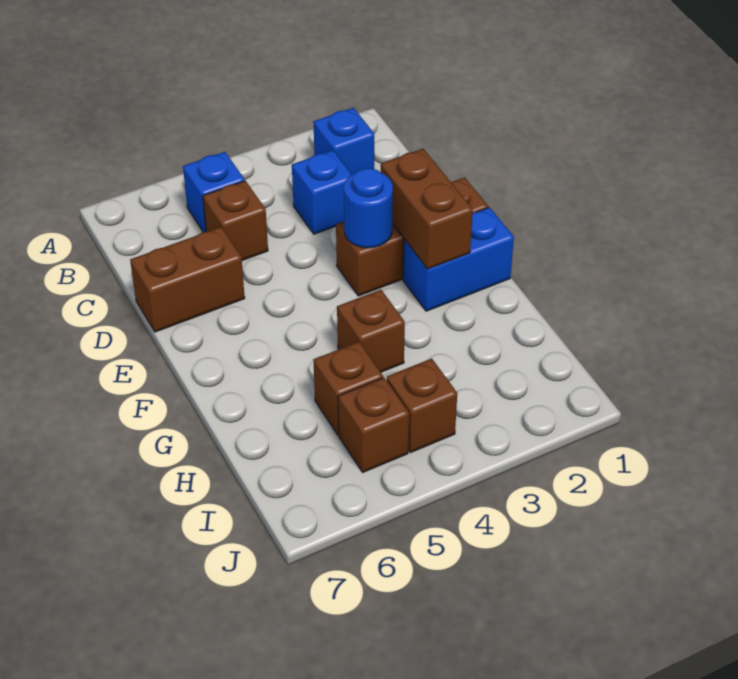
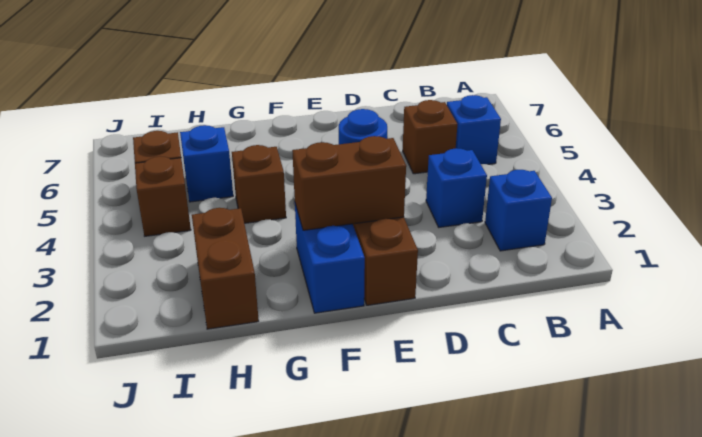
brown 1x2 brick [130,227,245,332] -> brown 1x2 brick moved to [192,208,259,329]
brown 1x1 brick [314,342,383,435] -> blue 1x1 brick [180,125,233,202]

